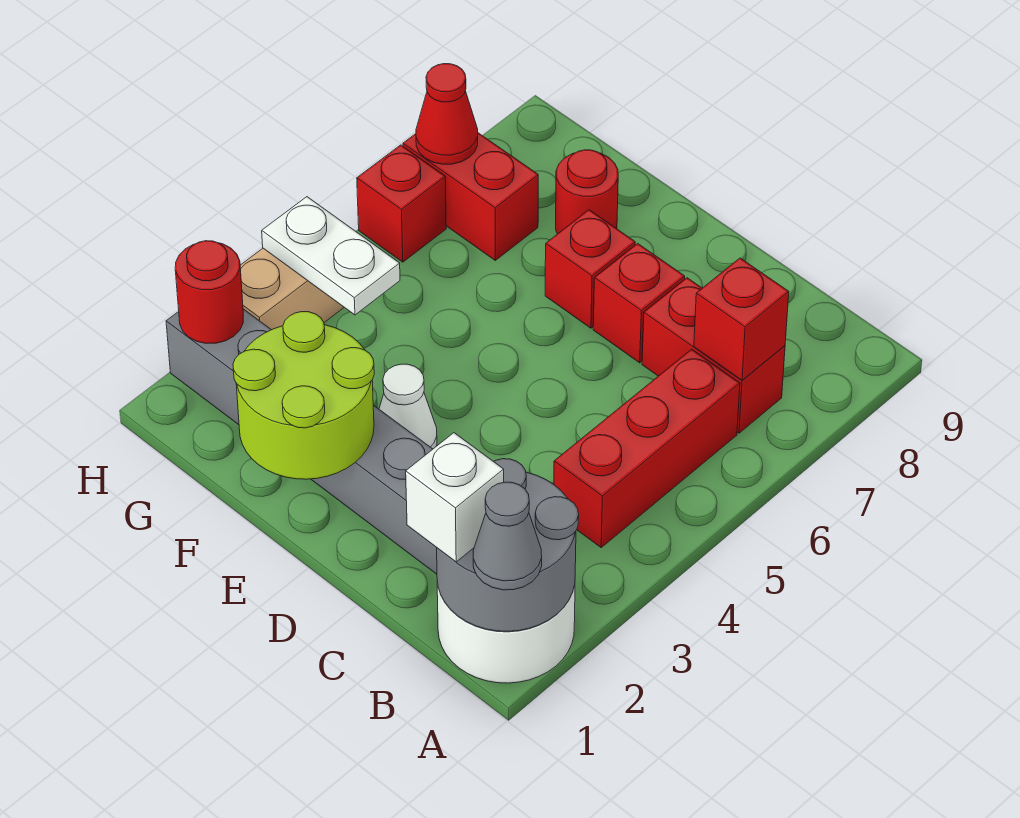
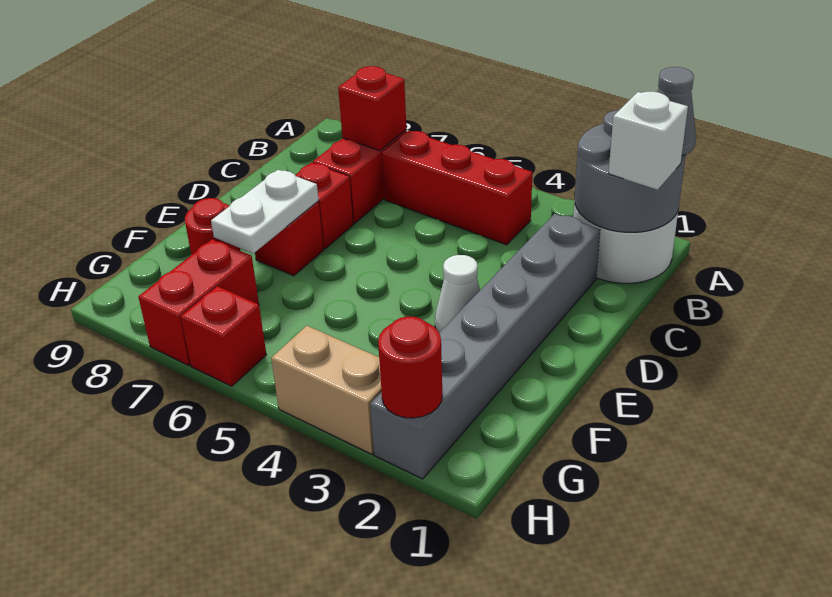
lime 2x2 round brick [233,312,374,479] -> none
white 1x2 plate [262,197,400,315] -> white 1x2 plate moved to [211,170,319,253]
red 1x1 cone [416,64,478,164] -> none

